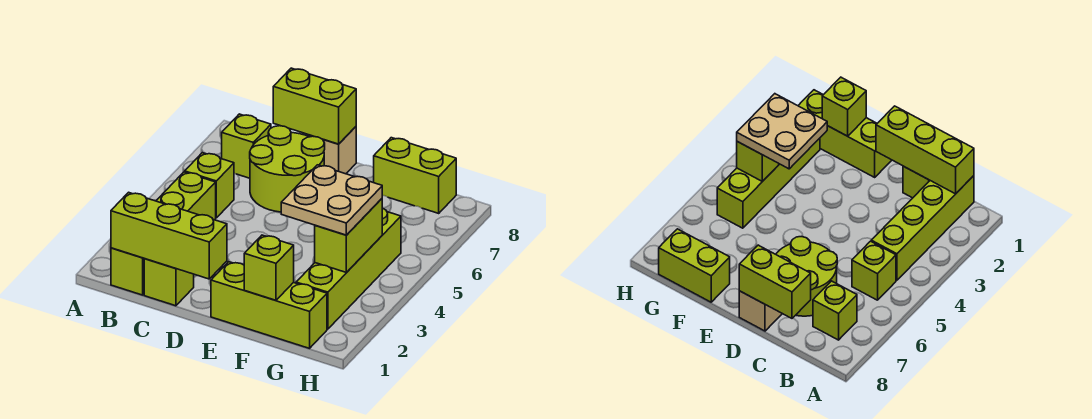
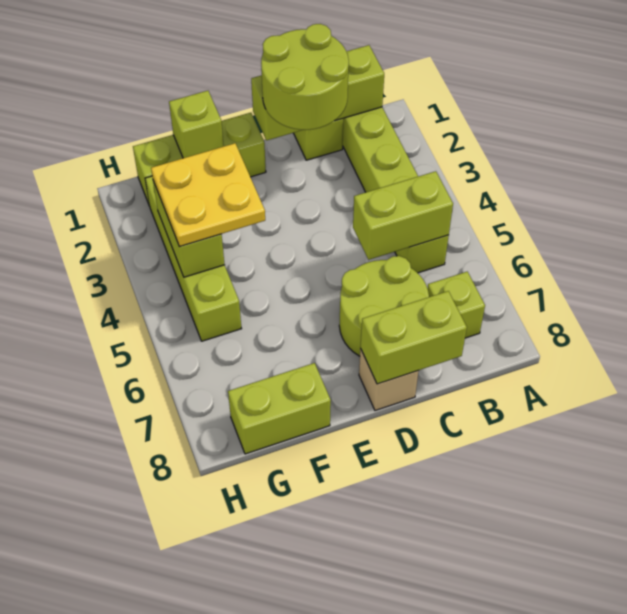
none -> lime 1x2 brick [353,171,453,260]
none -> lime 2x2 round brick [261,24,349,130]
tan 2x2 plate [281,165,382,235] -> yellow 2x2 plate [151,143,265,247]

